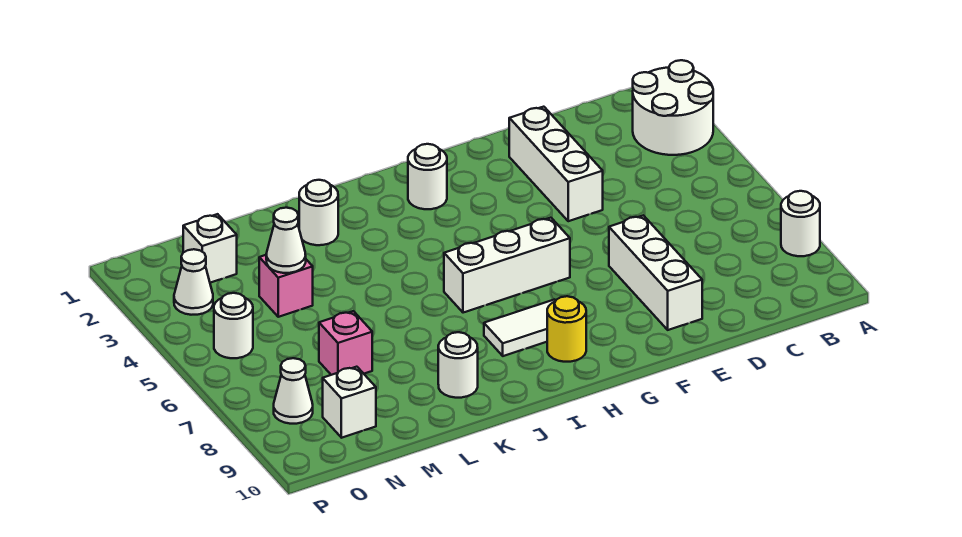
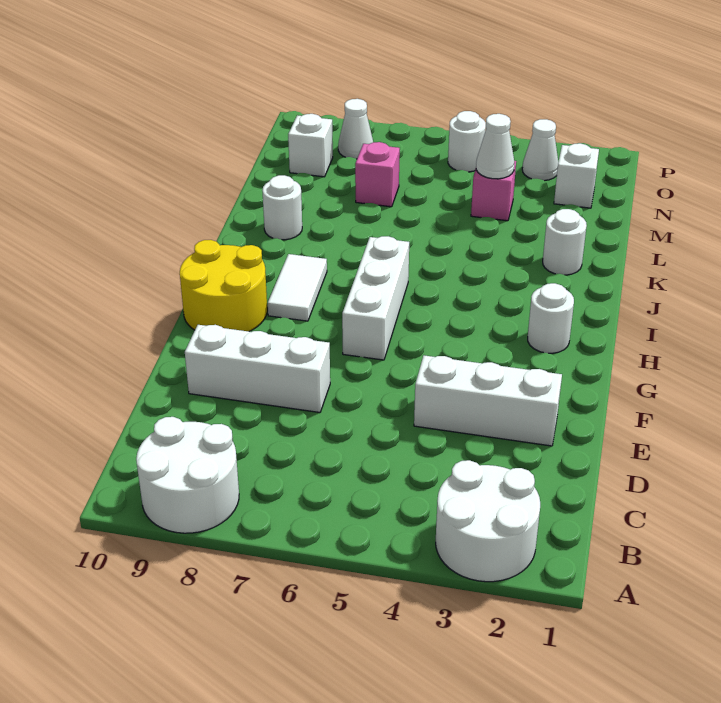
white 1x1 round brick [781,191,820,256] -> white 2x2 round brick [136,417,239,533]
yellow 1x1 round brick [547,296,586,362] -> yellow 2x2 round brick [180,240,267,332]

